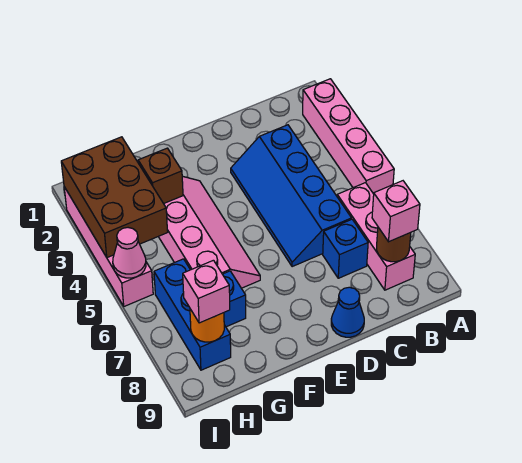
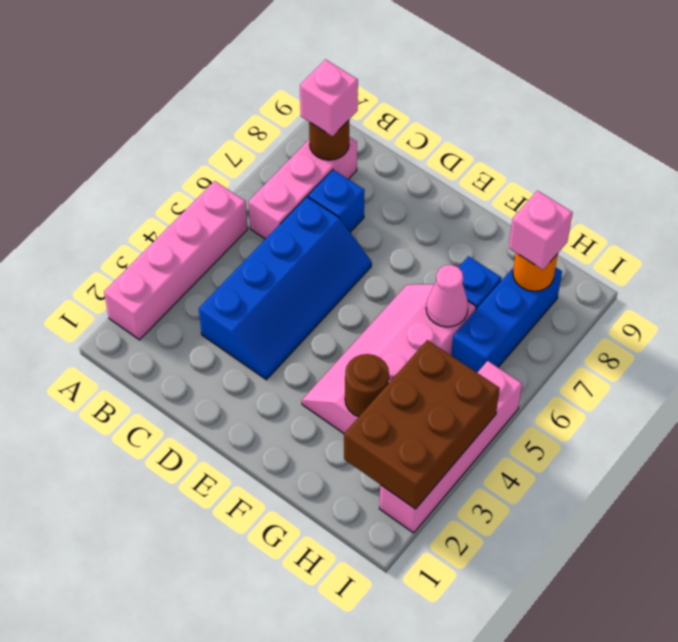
blue 1x1 cone [331,287,364,337] -> none
brown 1x1 brick [138,148,183,204] -> brown 1x1 round brick [345,354,389,417]
pink 1x1 cone [113,228,146,278] -> pink 1x1 cone moved to [426,265,468,327]

